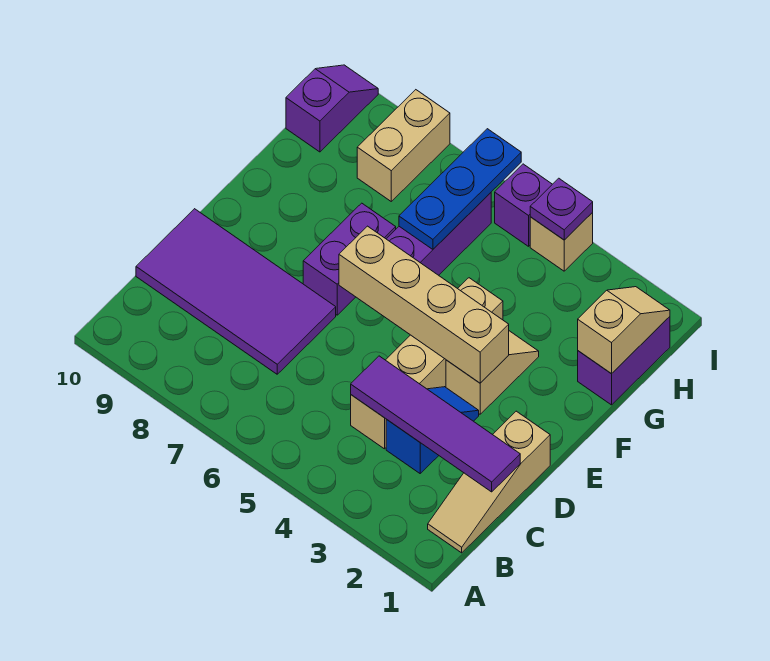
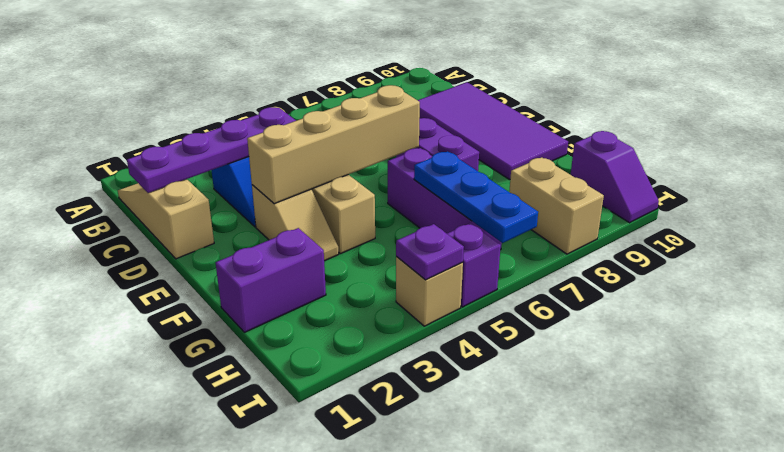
purple 1x4 tile [351,356,520,492] -> purple 1x4 plate [127,107,296,193]
purple 2x4 tile [136,209,336,374] -> purple 2x4 tile turned to [418,82,568,180]
purple 1x2 brick [578,317,670,405] -> purple 1x2 brick turned to [216,228,326,332]
tan 1x2 slope [578,287,670,374] -> none

